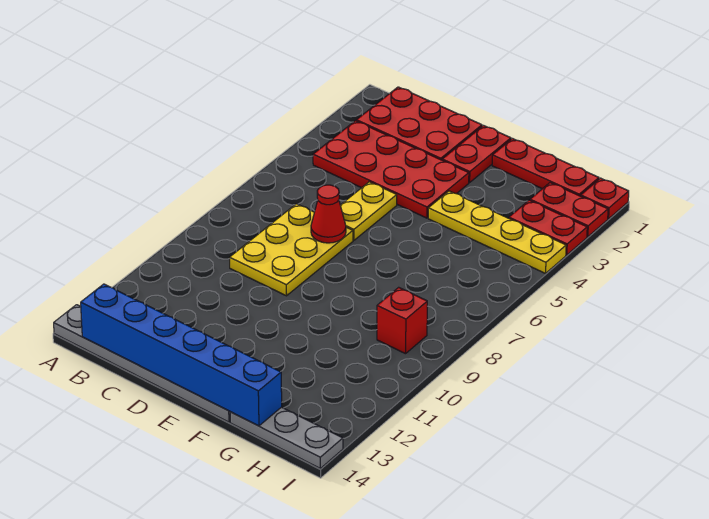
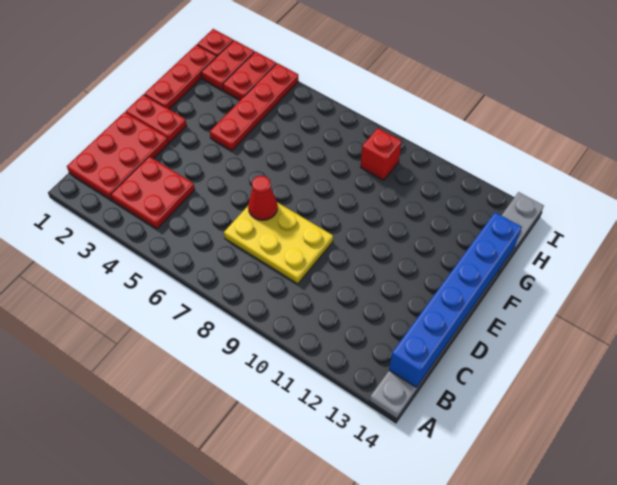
red 2x4 plate [313,121,469,218] -> red 2x2 plate [111,156,195,229]
yellow 1x2 plate [340,182,397,240] -> none
yellow 1x4 plate [428,191,566,273] -> red 1x4 plate [210,63,298,151]

